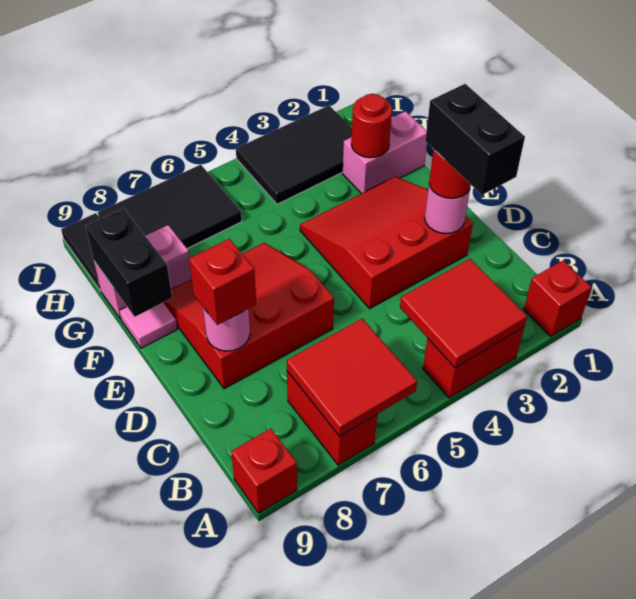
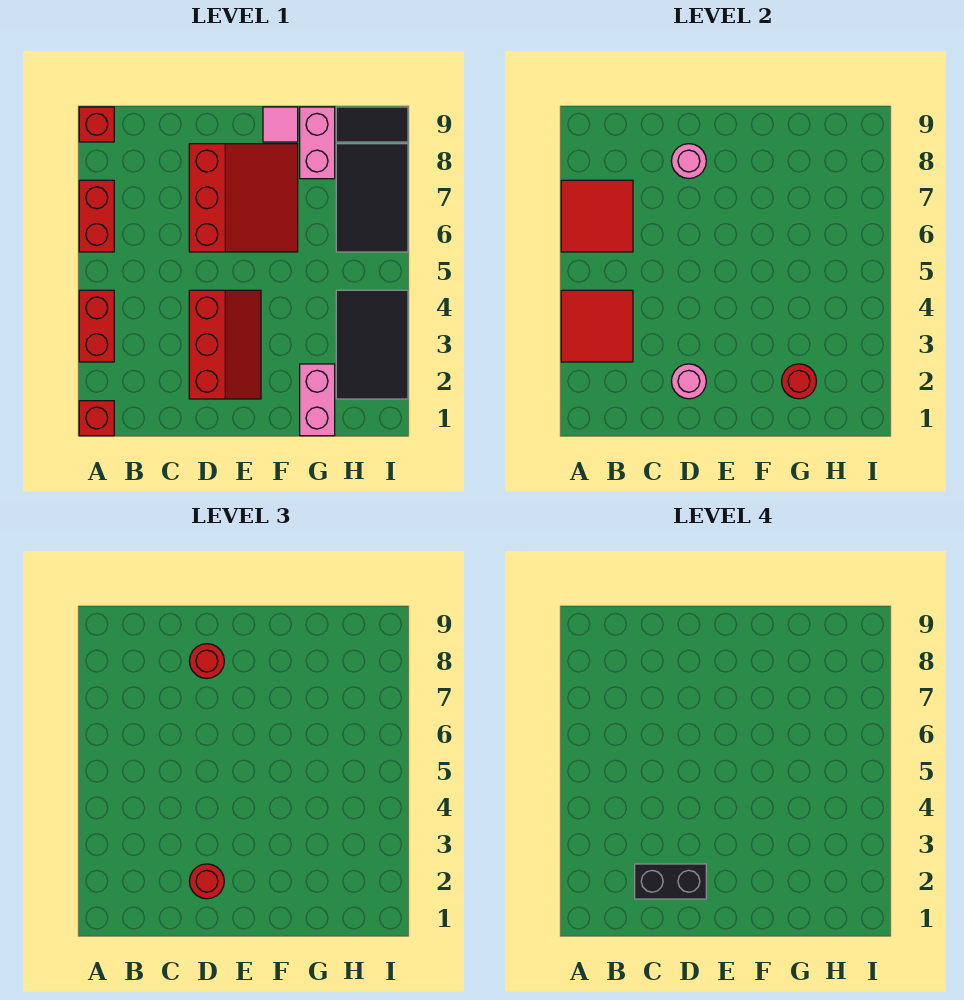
red 1x2 brick [287,371,377,465] -> red 1x2 brick turned to [79,180,114,252]
red 3x3 slope [300,177,473,308] -> red 2x3 slope [189,290,261,399]
red 1x1 brick [189,239,256,325] -> red 1x1 round brick [189,644,224,679]
black 1x2 brick [86,208,172,317] -> none

